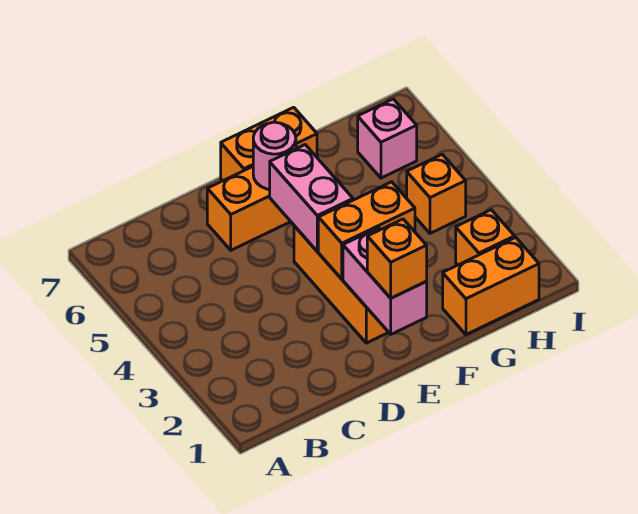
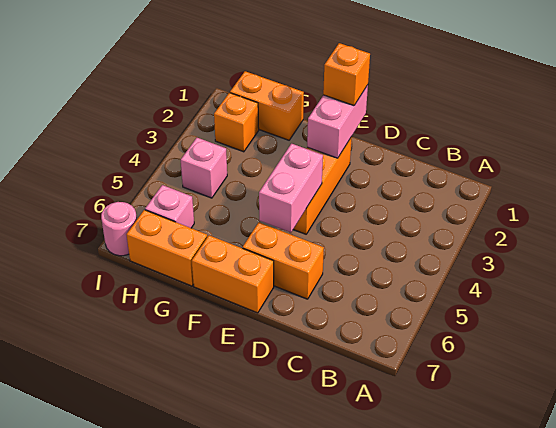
orange 1x2 brick [318,182,415,279] -> orange 1x2 brick moved to [126,210,207,286]
pink 1x1 round brick [253,122,296,190] -> pink 1x1 round brick moved to [101,202,137,256]
orange 1x1 brick [407,154,466,233] -> pink 1x1 brick [181,138,227,198]

